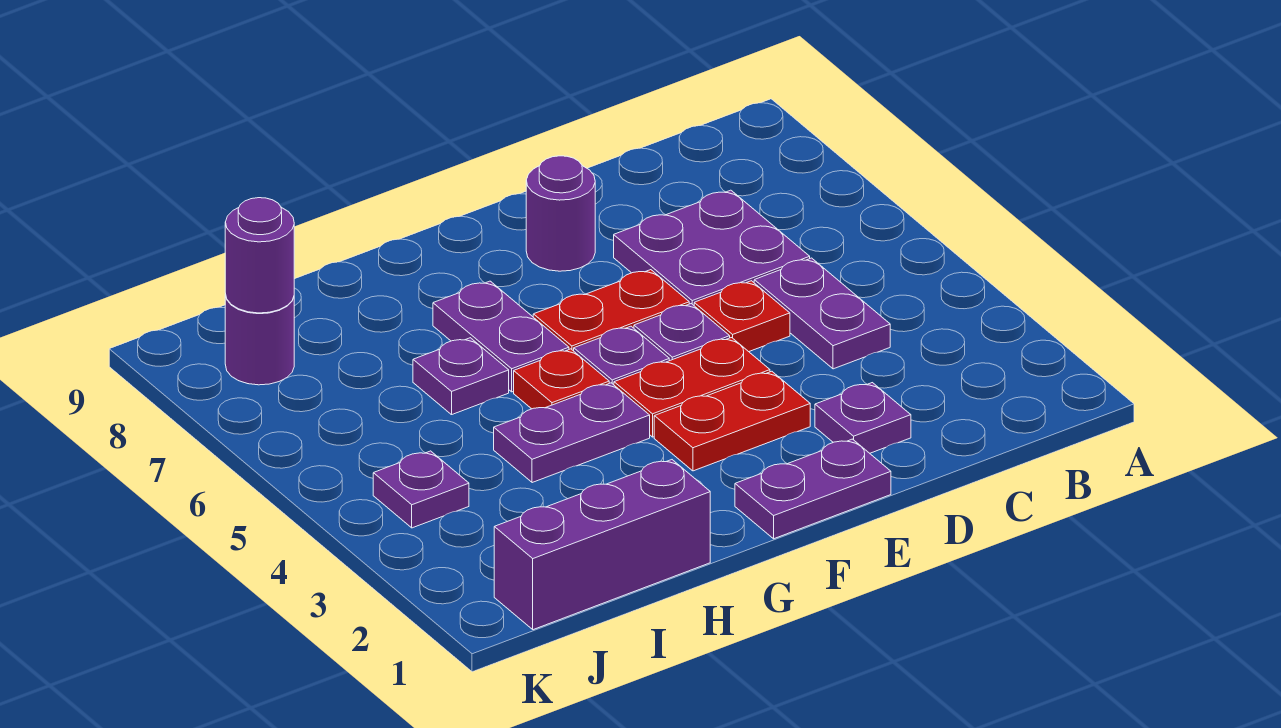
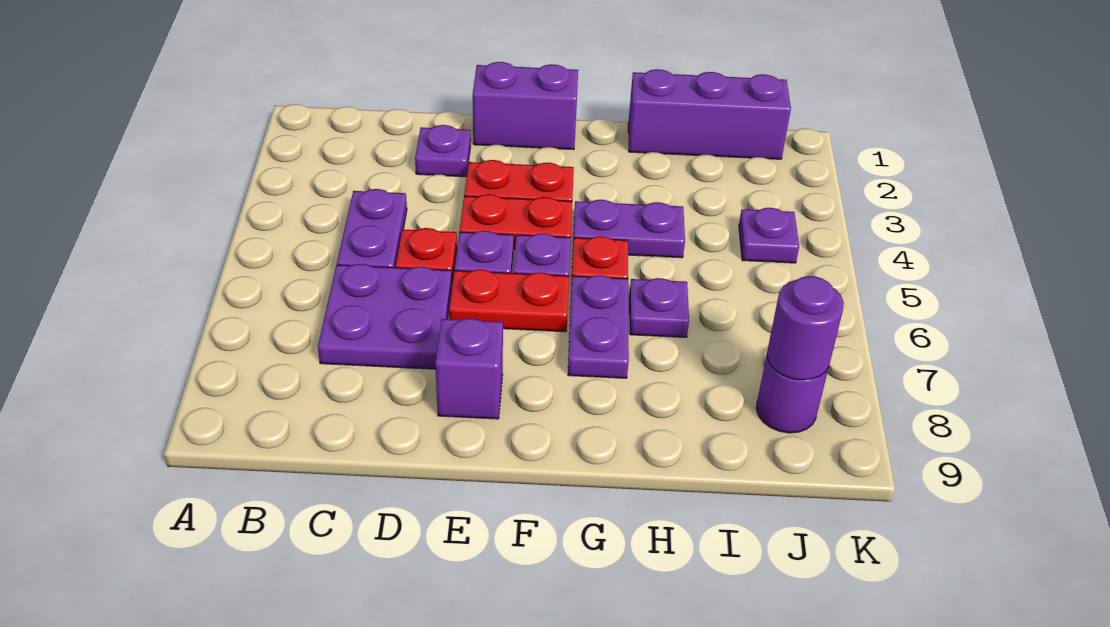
purple 1x2 plate [735,439,891,539] -> purple 1x2 brick [473,62,578,150]
purple 1x1 round brick [526,156,595,271] -> purple 1x1 brick [435,318,503,419]

